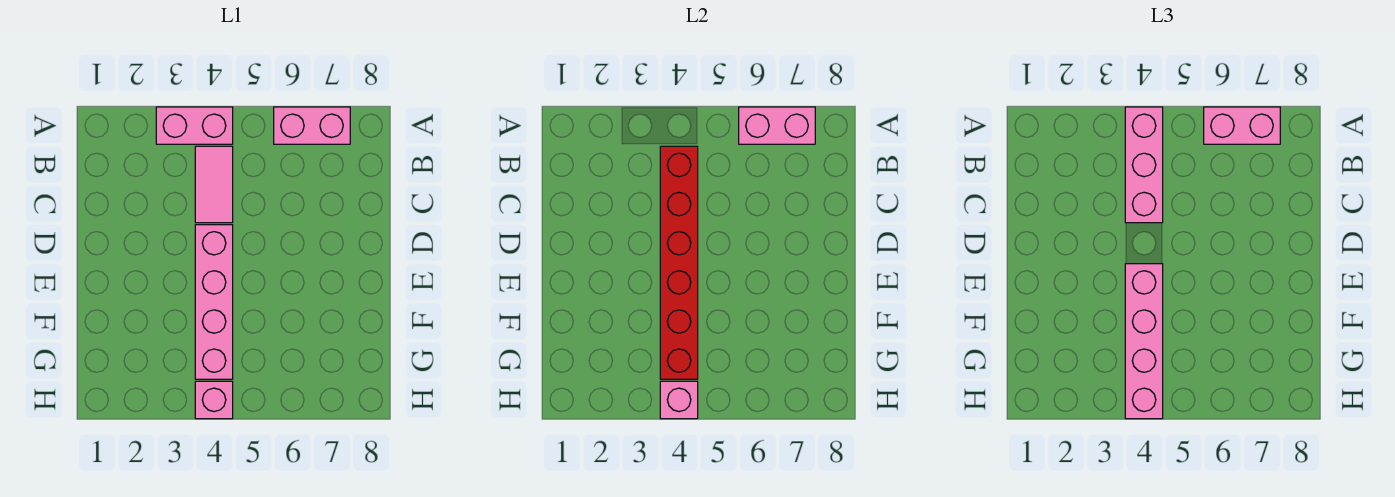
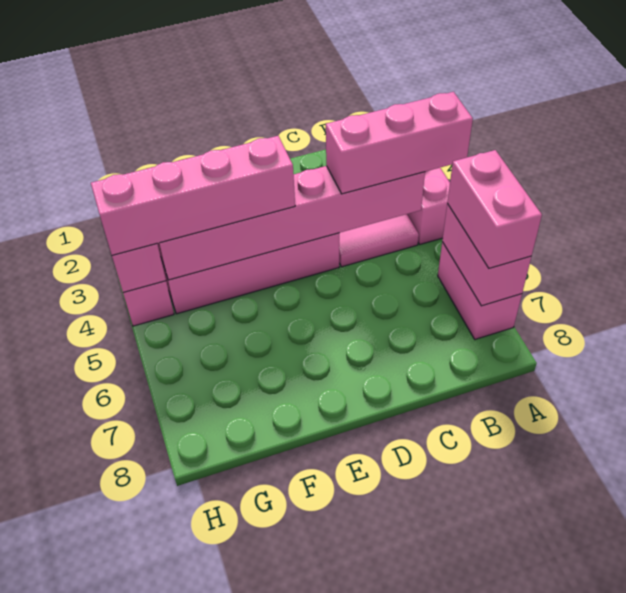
red 1x6 brick [660,146,698,379] -> pink 1x6 brick [157,166,425,280]

